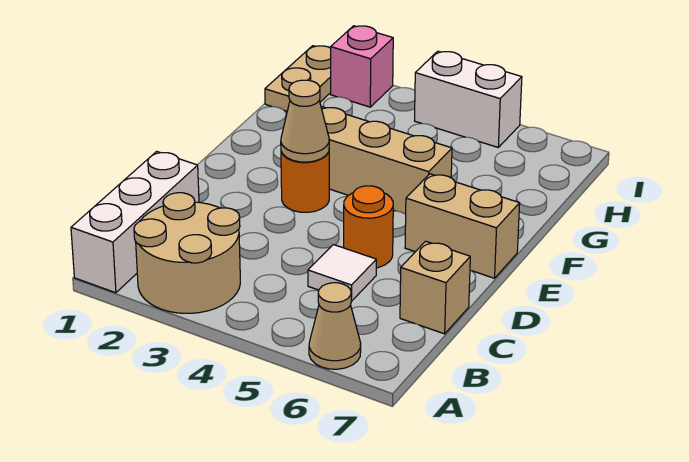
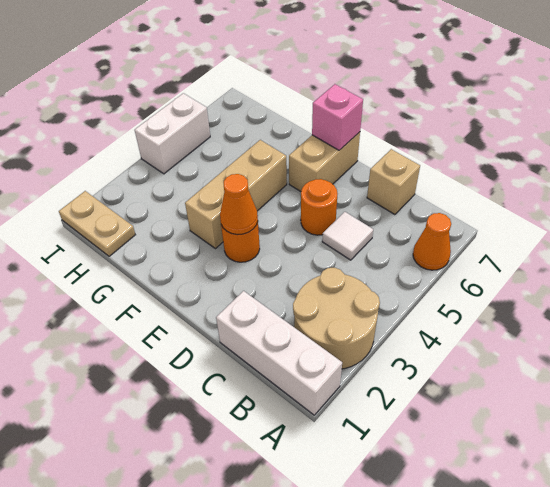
tan 1x1 cone [309,283,361,369] -> orange 1x1 cone [413,213,451,270]
tan 1x1 cone [281,80,329,162] -> orange 1x1 cone [220,174,258,235]
pink 1x1 brick [331,26,393,107] -> pink 1x1 brick moved to [312,84,363,150]

